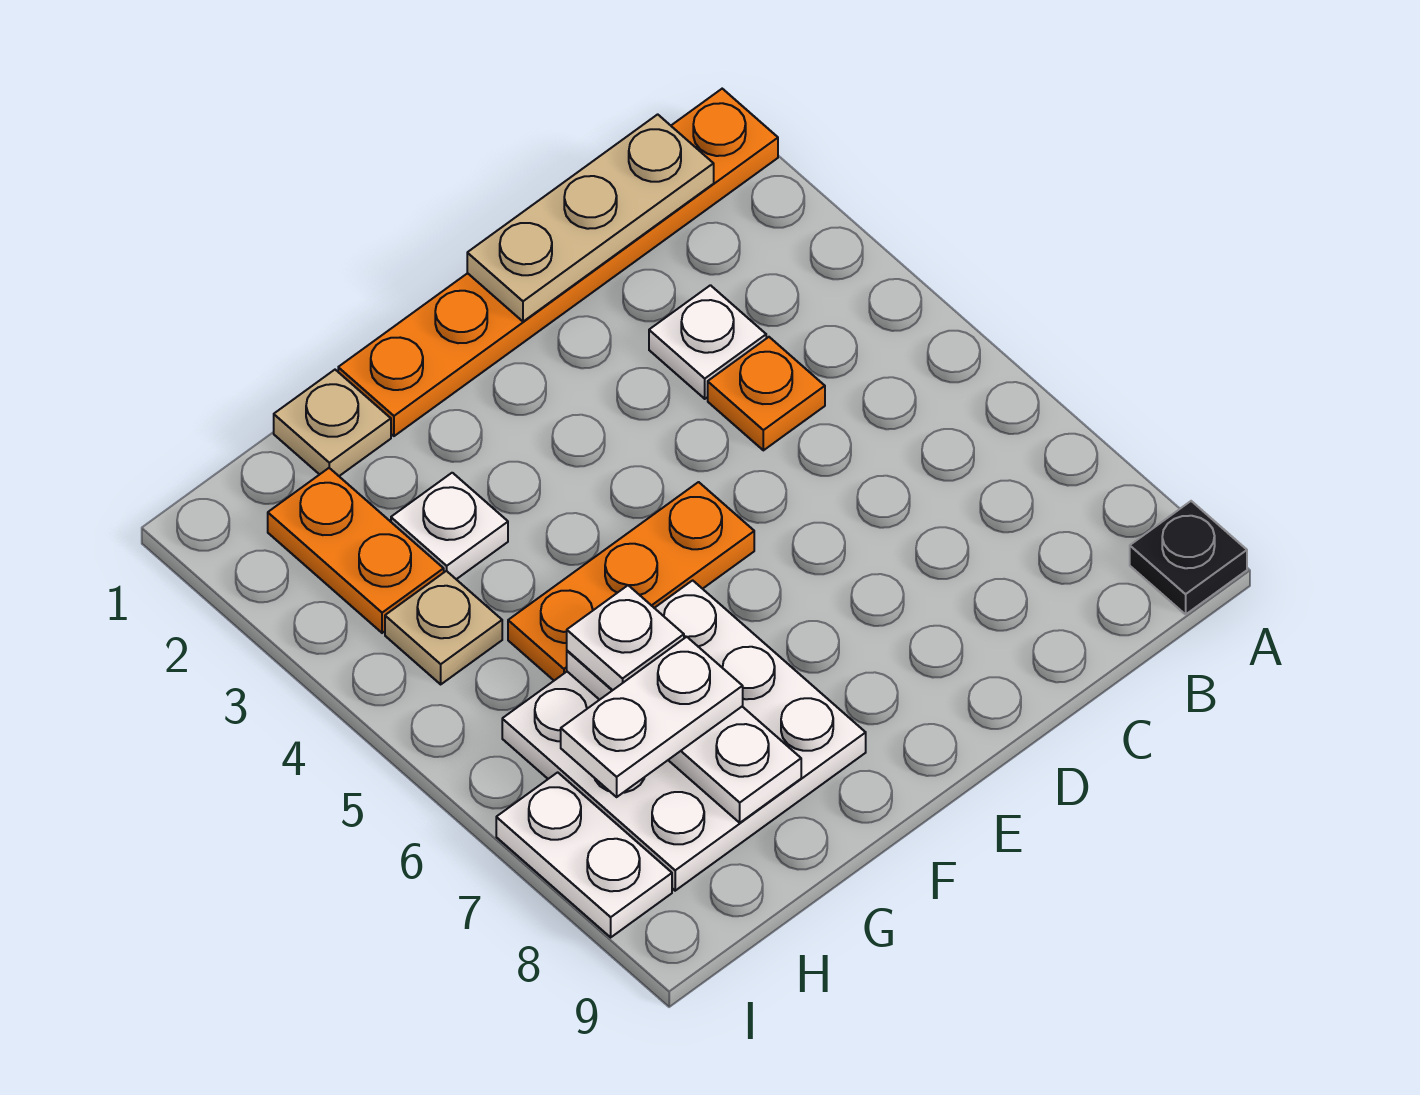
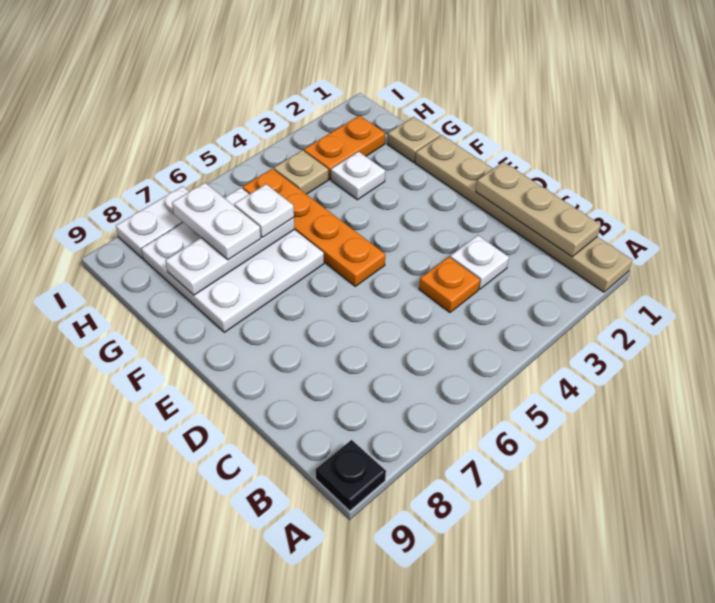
orange 1x6 plate [338,89,778,436] -> tan 1x6 plate [415,135,632,292]
orange 1x3 plate [508,482,754,680] -> orange 1x4 plate [243,169,385,286]

